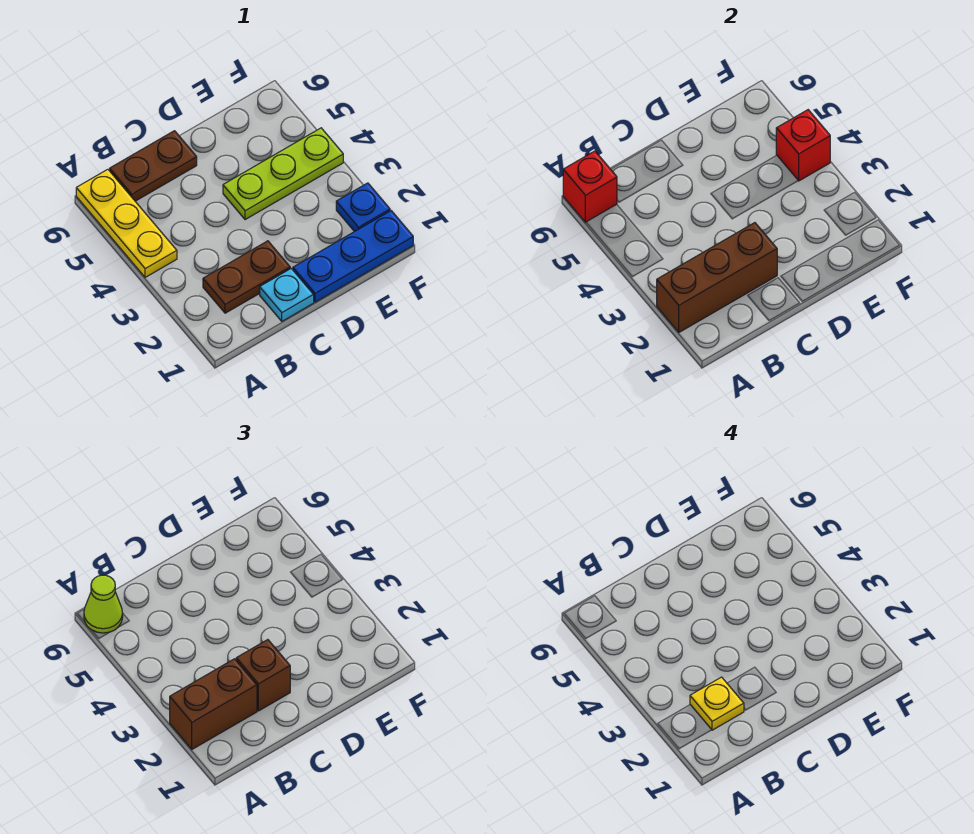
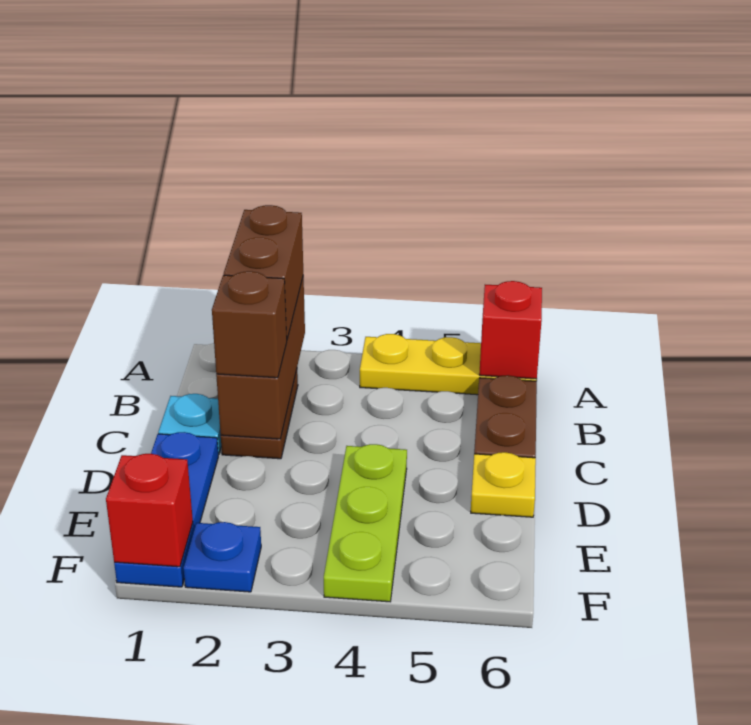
lime 1x1 cone [84,575,123,633] -> none
yellow 1x1 plate [690,677,744,730] -> yellow 1x1 plate moved to [471,452,536,517]
red 1x1 brick [776,110,830,181] -> red 1x1 brick moved to [106,454,193,567]

